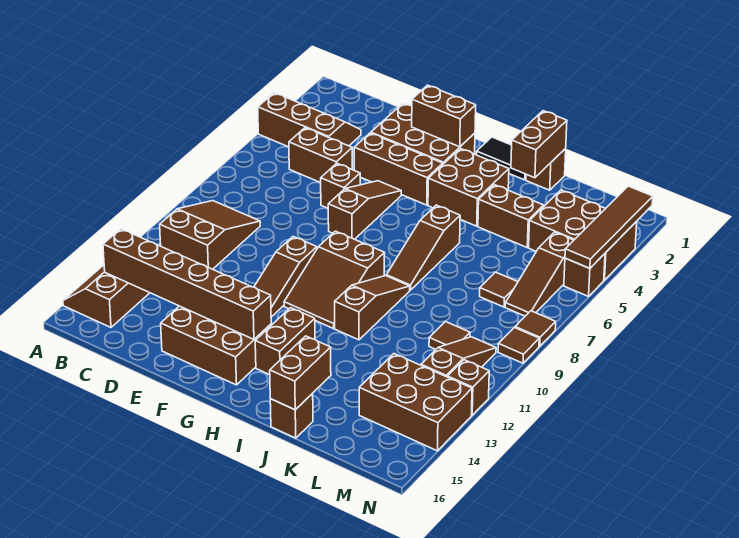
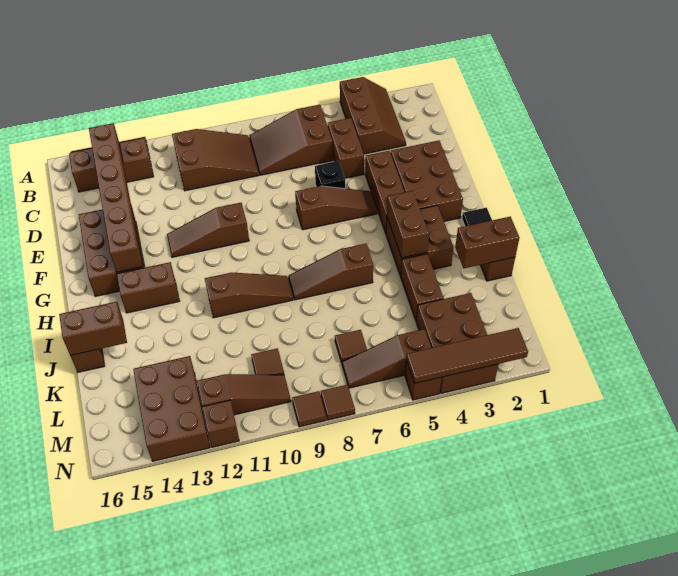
brown 1x1 brick [321,163,360,208] -> black 1x1 brick [315,161,345,189]
brown 1x2 brick [412,85,476,147] -> brown 1x2 brick moved to [387,191,429,258]
brown 2x3 slope [284,231,385,329] -> brown 2x3 slope moved to [249,105,333,175]

